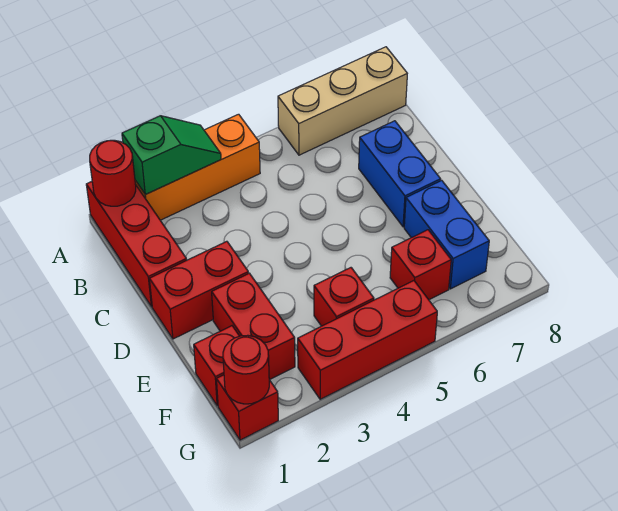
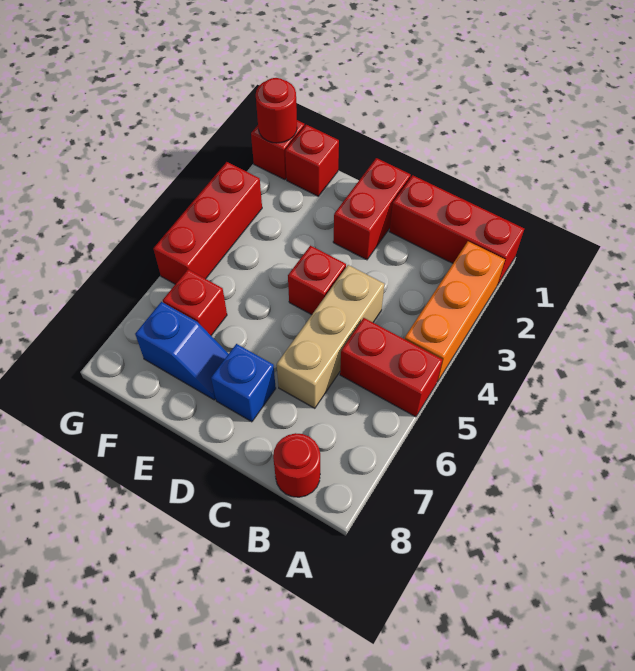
red 1x1 round brick [90,140,136,206] -> red 1x1 round brick moved to [273,433,320,497]
green 1x2 slope [122,116,221,195] -> none
tan 1x3 brick [278,47,407,155] -> tan 1x3 brick moved to [277,265,384,408]
blue 1x2 brick [359,121,441,227] -> blue 1x1 brick [211,344,276,422]
red 1x2 brick [212,273,295,380] -> red 1x2 brick moved to [340,318,442,417]
blue 1x2 brick [404,180,489,289] -> blue 1x2 slope [135,302,228,400]
red 1x1 brick [314,268,374,326] -> red 1x1 brick moved to [288,246,346,315]

